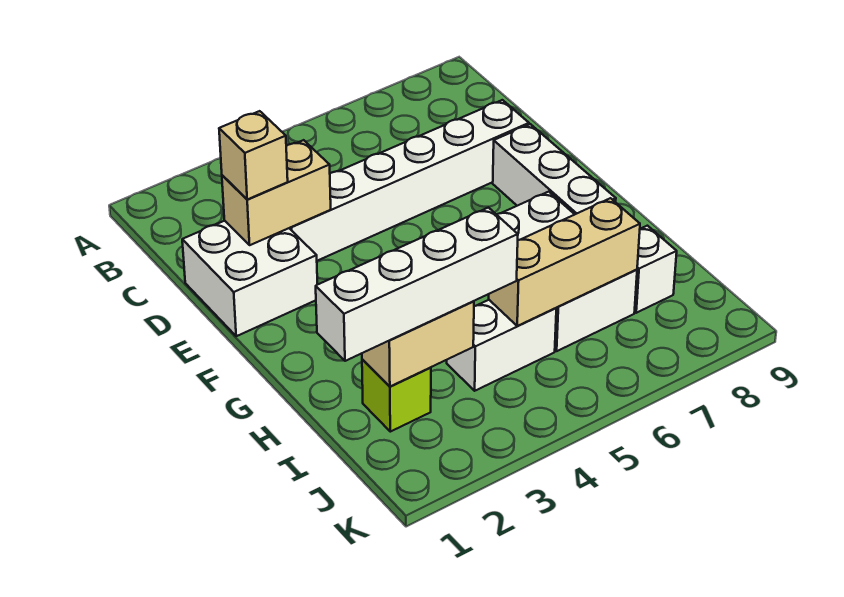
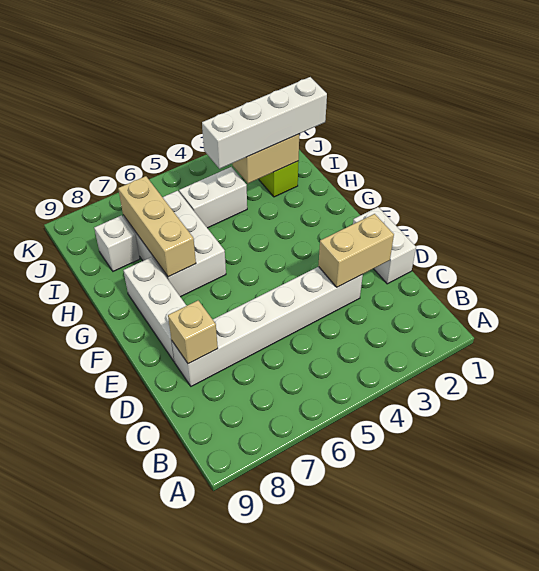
white 2x2 brick [182,221,318,336] -> white 1x2 brick [353,207,416,284]
tan 1x1 brick [219,111,288,199] -> tan 1x1 brick moved to [168,300,218,364]
tan 1x3 brick [489,198,640,326] -> tan 1x3 brick turned to [118,176,196,277]

